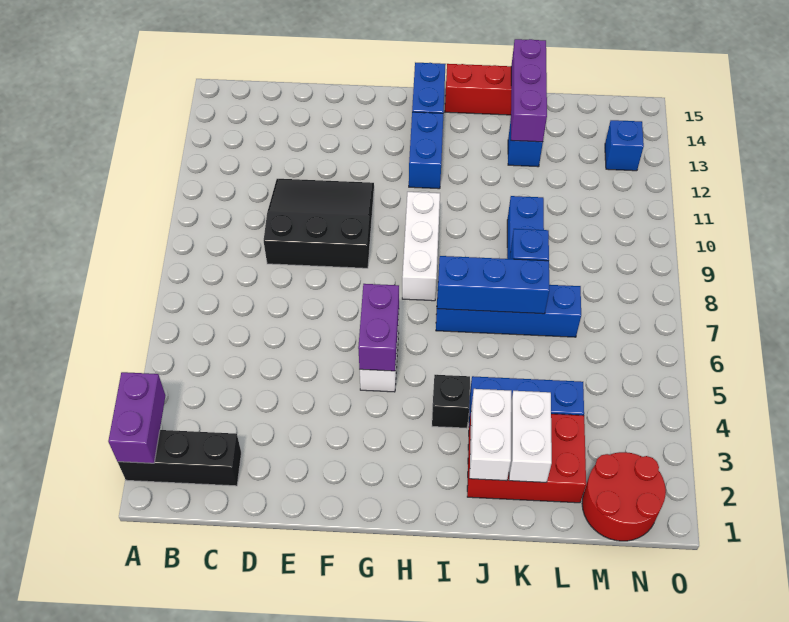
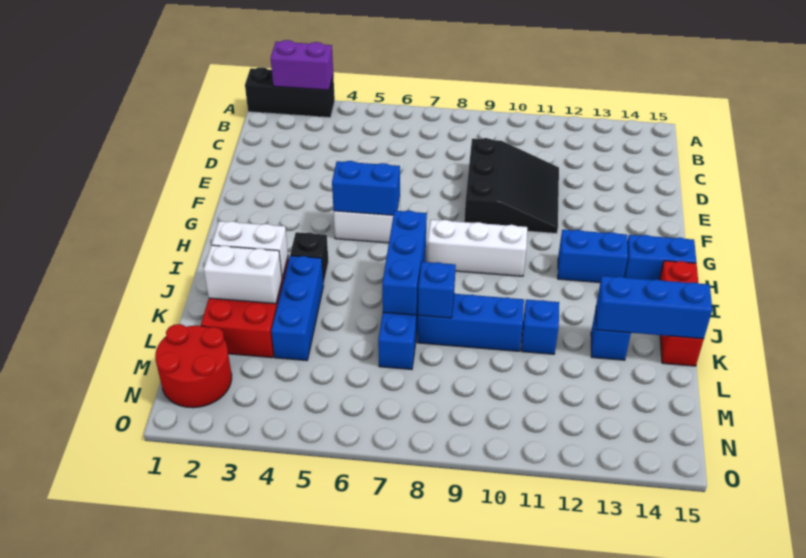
black 1x3 brick [118,430,241,486] -> black 1x3 brick turned to [245,67,335,118]
purple 1x2 brick [358,284,399,371] -> blue 1x2 brick [332,161,400,215]
purple 1x3 brick [511,39,547,142] -> blue 1x3 brick [596,276,712,339]
blue 1x1 brick [605,120,644,171] -> blue 1x1 brick moved to [521,299,559,354]

